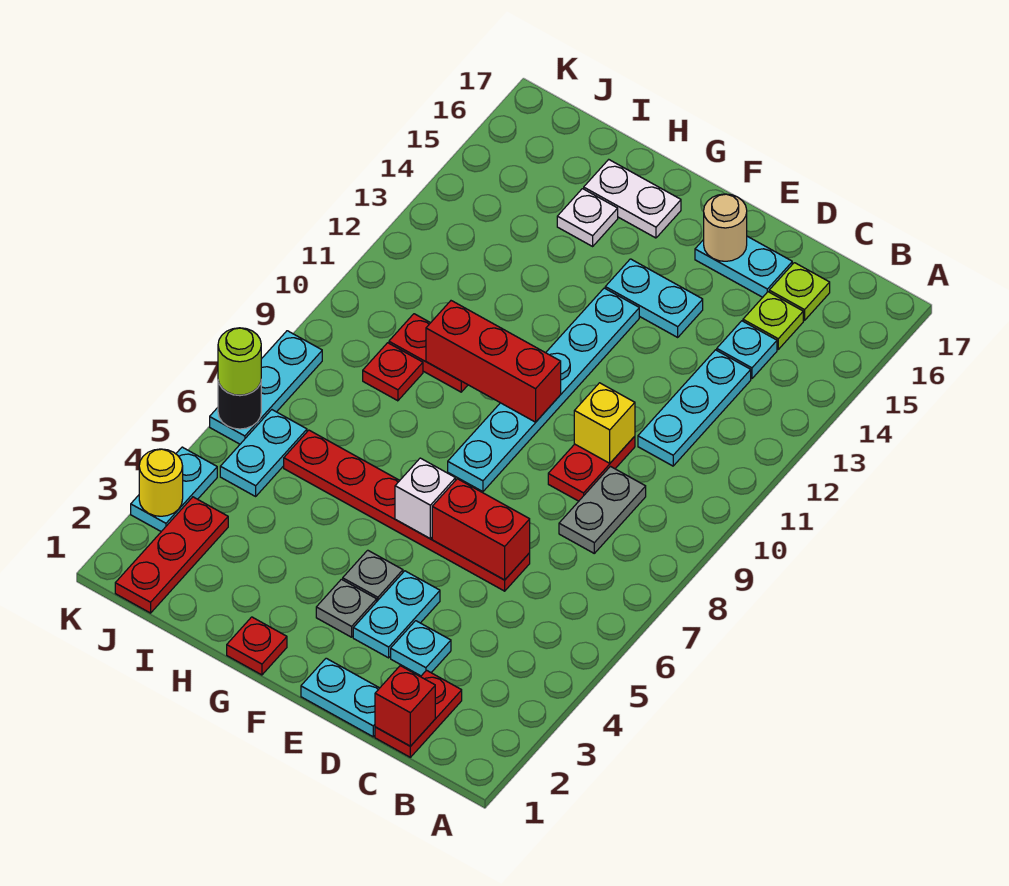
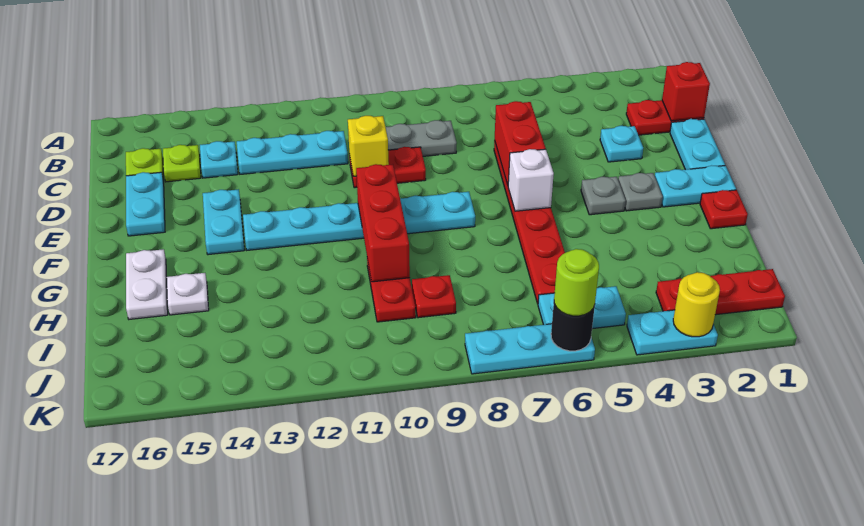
cyan 1x2 plate [353,571,440,658] -> cyan 1x2 plate moved to [655,165,736,207]
tan 1x1 round brick [704,194,747,261] -> none

